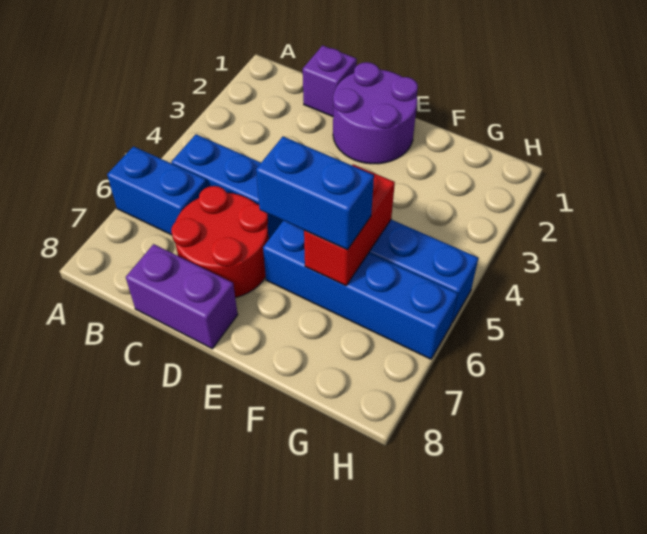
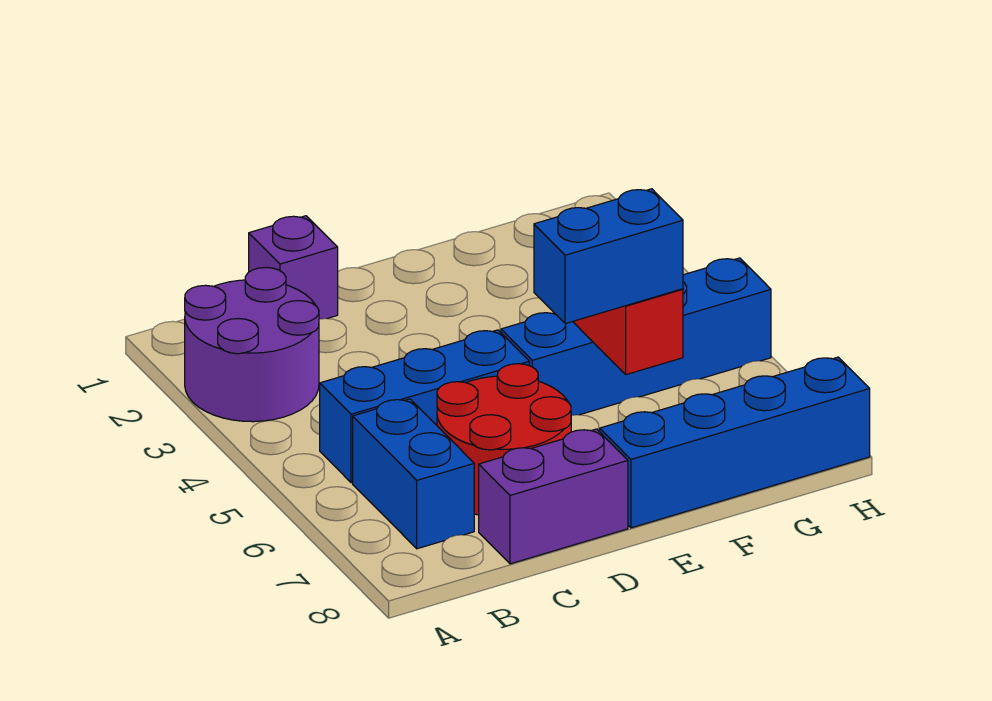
blue 1x2 brick [107,146,207,235] -> blue 1x2 brick turned to [353,399,474,549]
purple 2x2 round brick [333,62,418,164] -> purple 2x2 round brick moved to [185,267,319,422]
blue 1x4 brick [263,221,458,359] -> blue 1x4 brick moved to [600,357,870,528]

